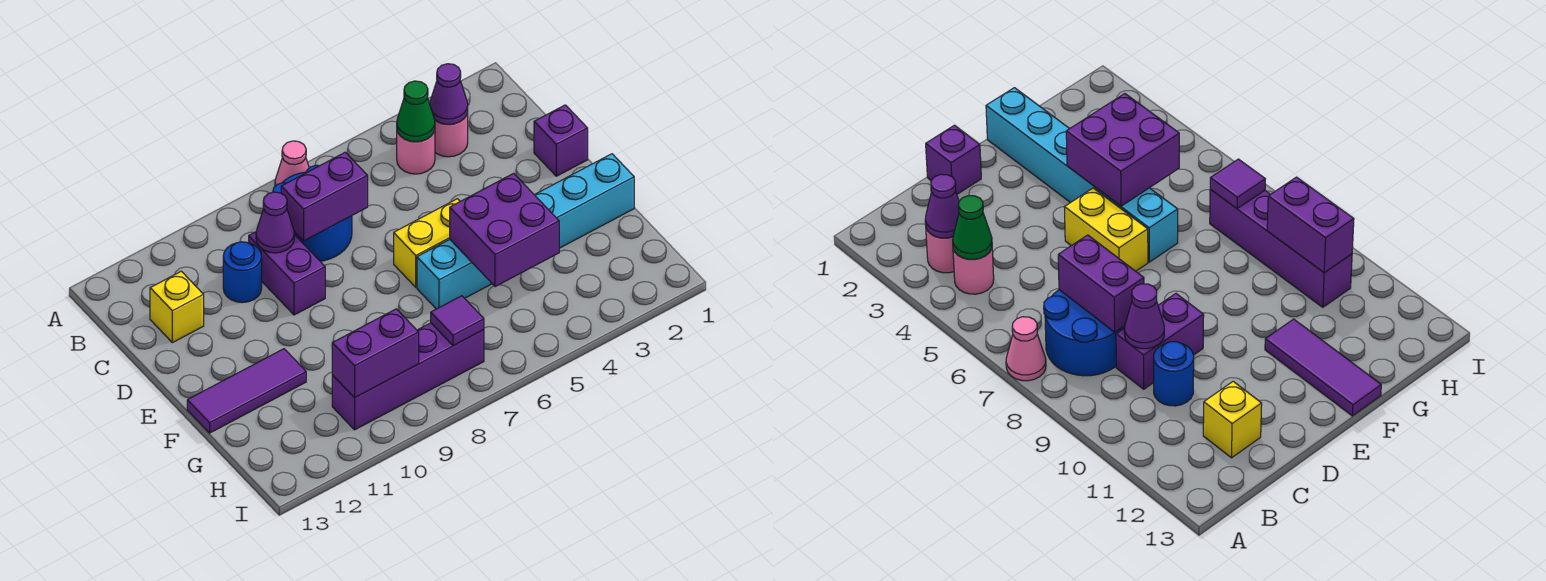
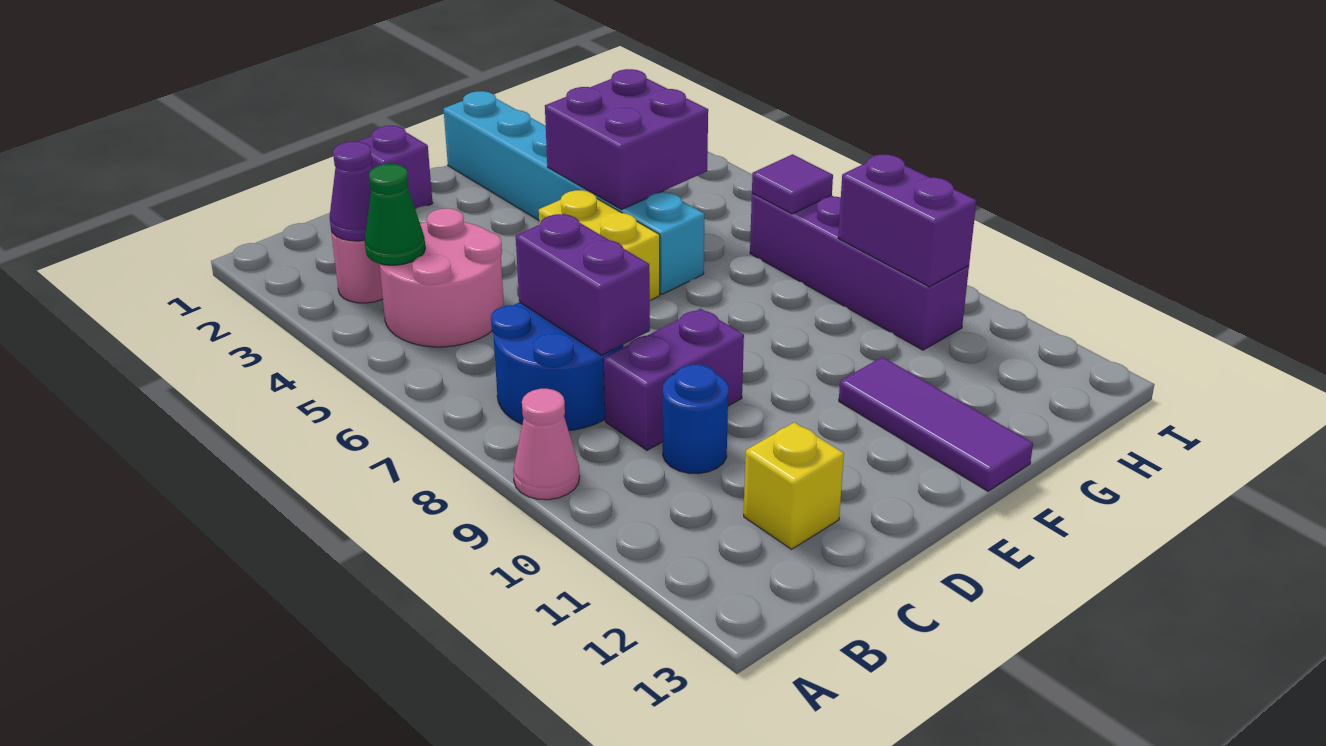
pink 1x1 cone [275,141,309,186] -> pink 1x1 cone moved to [513,389,580,500]
pink 1x1 round brick [397,130,435,174] -> pink 2x2 round brick [379,208,504,347]
purple 1x1 cone [256,192,294,253] -> none

